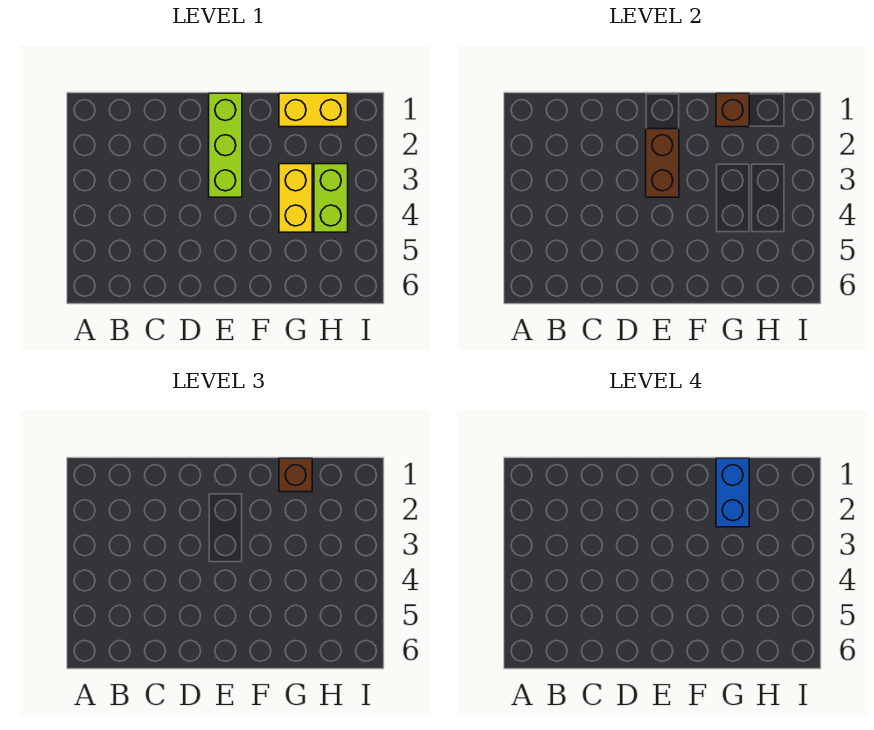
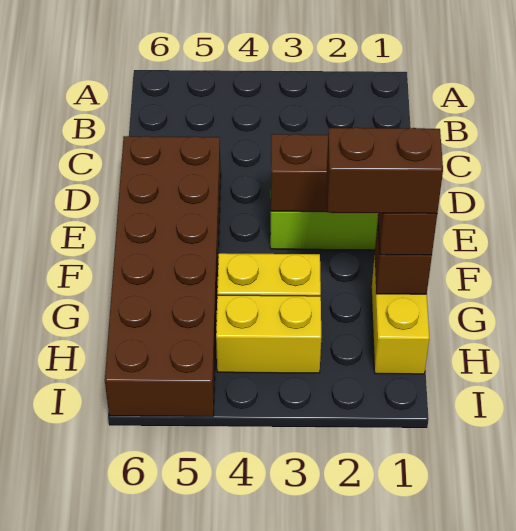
none -> brown 2x6 brick [105,136,221,417]
blue 1x2 brick [716,458,749,527] -> brown 1x2 brick [327,127,443,214]
lime 1x2 brick [314,164,348,232] -> yellow 1x2 brick [216,295,321,373]

